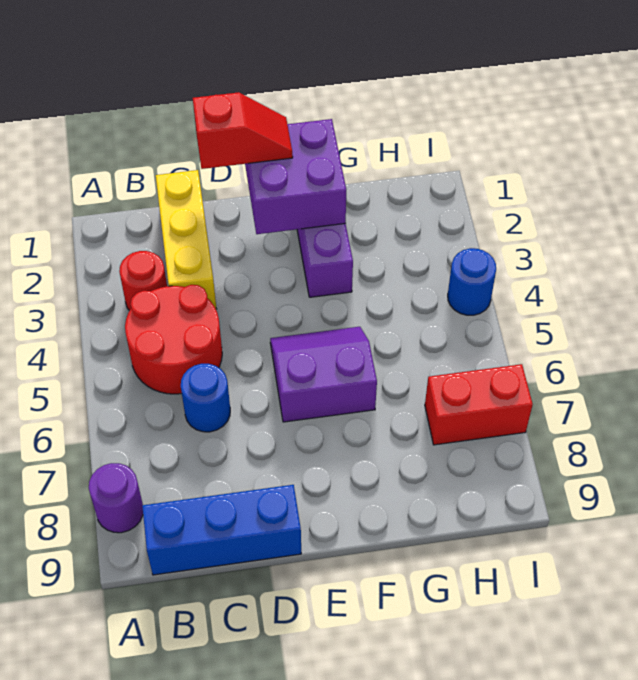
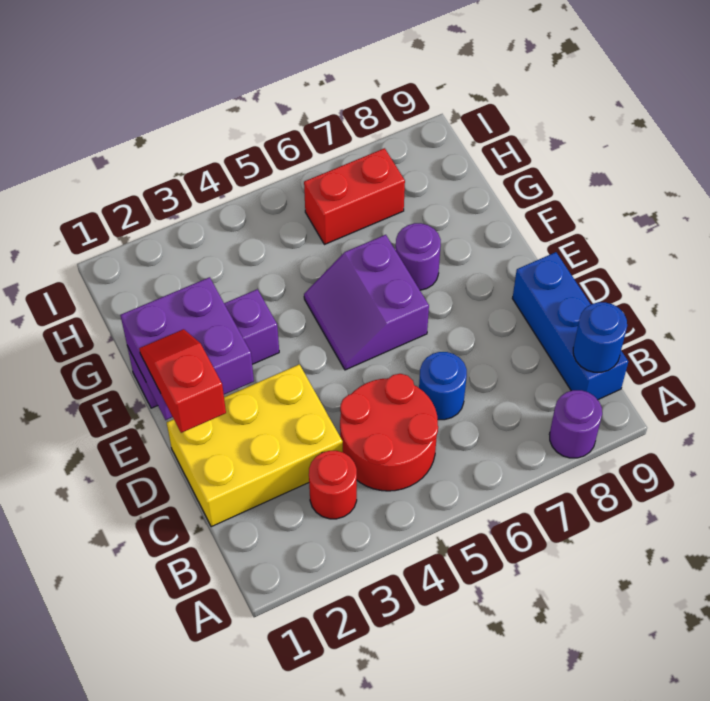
yellow 1x3 brick [156,170,216,309] -> yellow 2x3 brick [167,364,343,527]
none -> purple 1x1 round brick [396,223,441,290]
red 1x2 brick [425,364,533,445] -> red 1x2 brick turned to [304,148,405,245]
blue 1x1 round brick [448,248,496,315] -> blue 1x1 round brick moved to [573,302,627,372]

